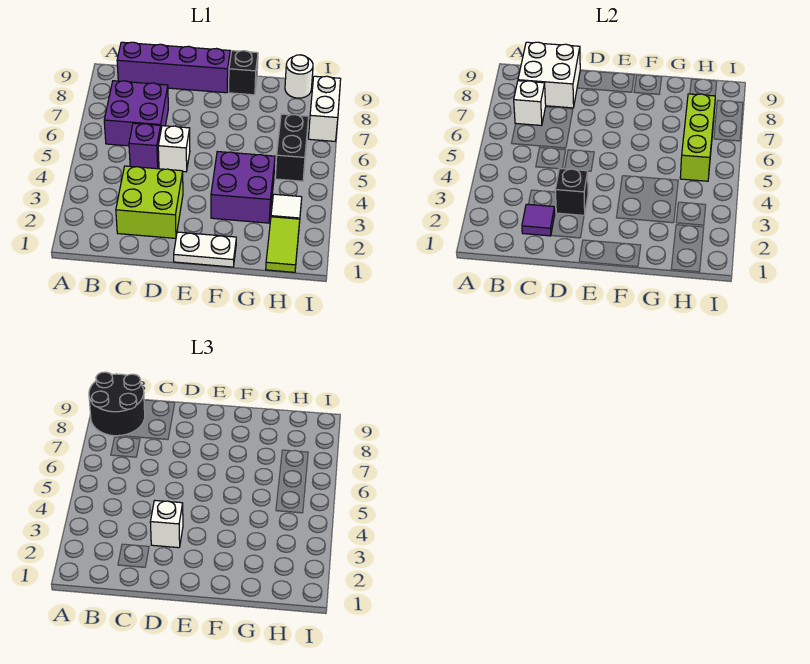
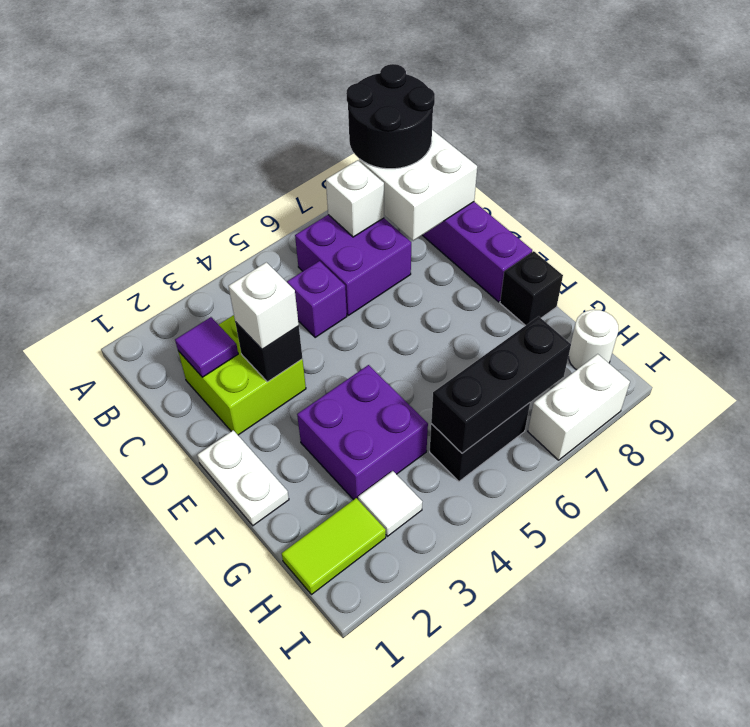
white 1x1 brick [158,126,190,172] -> none
lime 1x3 brick [680,94,715,181] -> black 1x3 brick [431,316,571,453]

